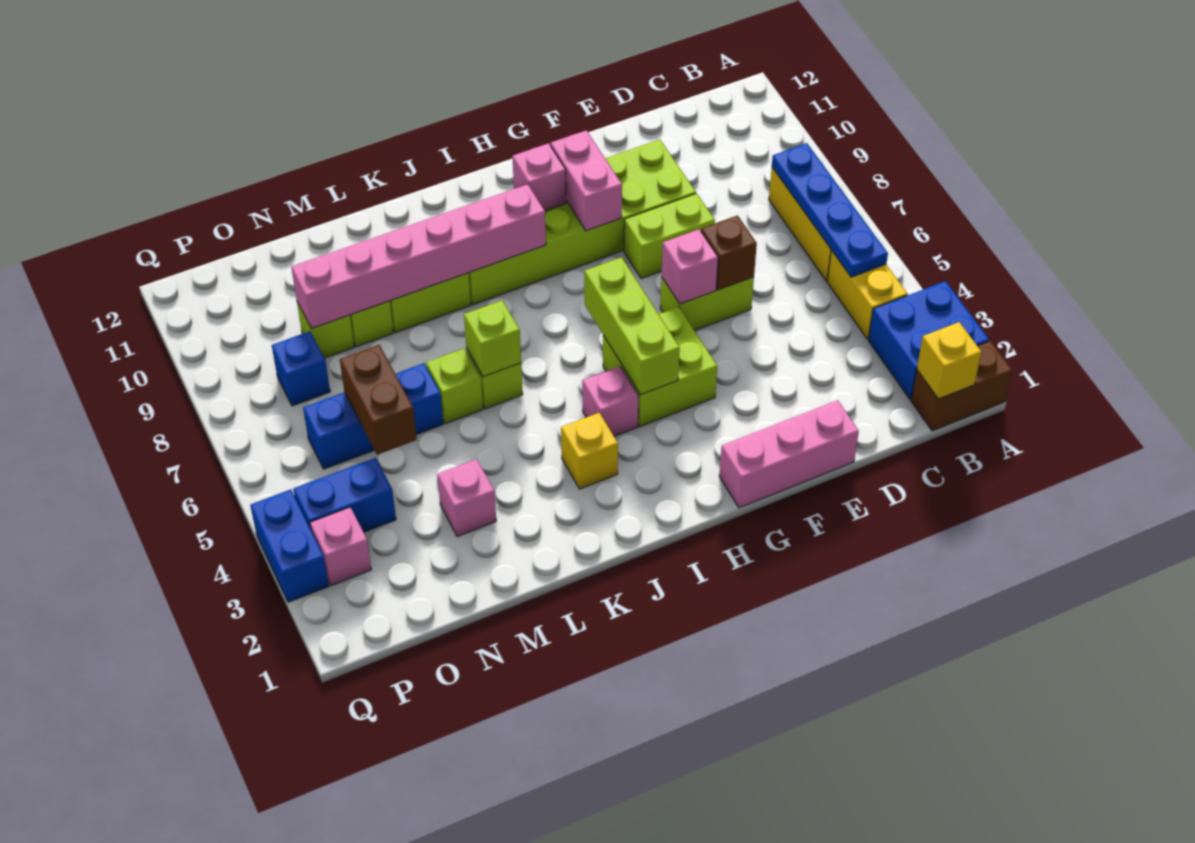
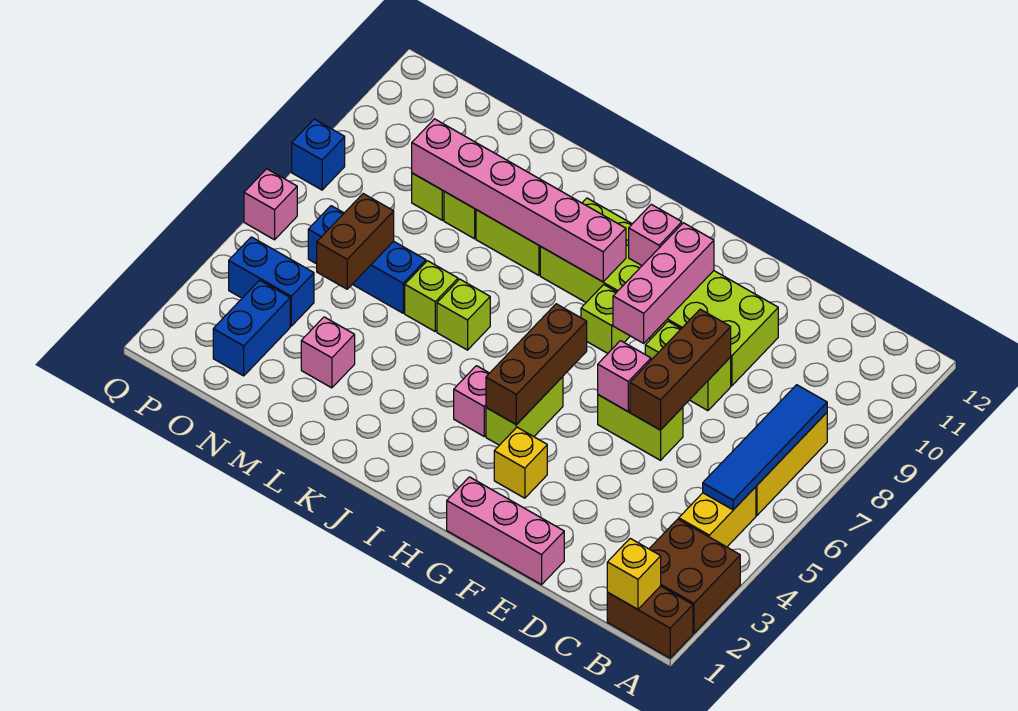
blue 2x2 brick [868,281,989,400] -> brown 2x2 brick [649,519,740,633]
blue 1x4 plate [772,143,888,277] -> blue 1x4 tile [703,385,827,510]
brown 1x1 brick [701,215,757,290] -> brown 1x3 brick [630,309,731,430]
lime 2x2 brick [603,307,717,426] -> lime 1x2 brick [486,377,563,445]
pink 1x2 brick [550,130,622,231] -> pink 1x3 brick [613,223,714,343]
lime 1x3 brick [584,257,680,395] -> brown 1x3 brick [486,304,587,425]
yellow 1x1 brick [561,413,618,489] -> yellow 1x1 brick moved to [494,427,547,498]
lime 1x1 brick [464,301,521,377] -> lime 1x1 brick moved to [581,285,630,353]
blue 1x1 brick [272,331,330,406] -> blue 1x1 brick moved to [292,119,345,190]
pink 1x1 brick [310,507,371,586] -> pink 1x1 brick moved to [244,169,297,240]
blue 1x2 brick [250,489,329,602] -> blue 1x2 brick moved to [213,280,290,376]

